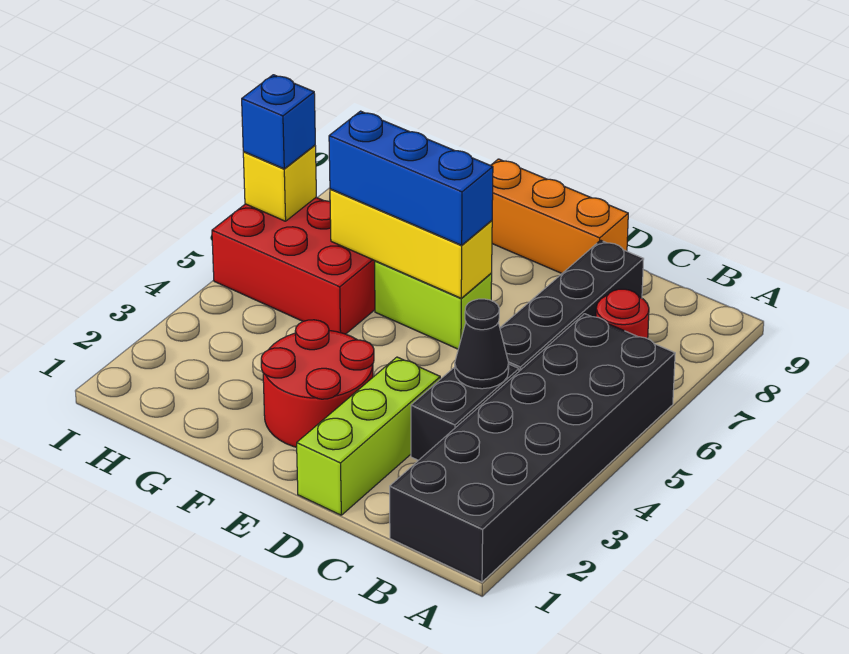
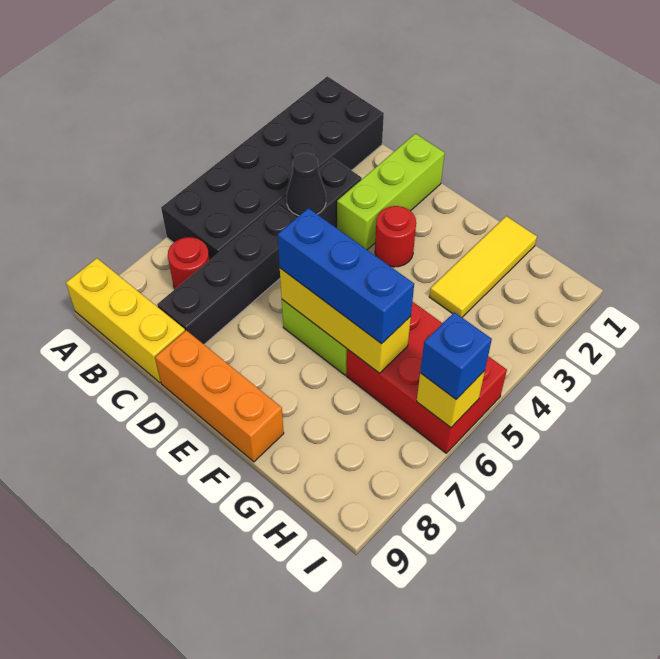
none -> yellow 1x3 brick [66,258,185,383]
red 2x2 round brick [261,320,374,447] -> red 1x1 round brick [375,206,416,267]
none -> yellow 1x3 tile [429,216,537,317]

